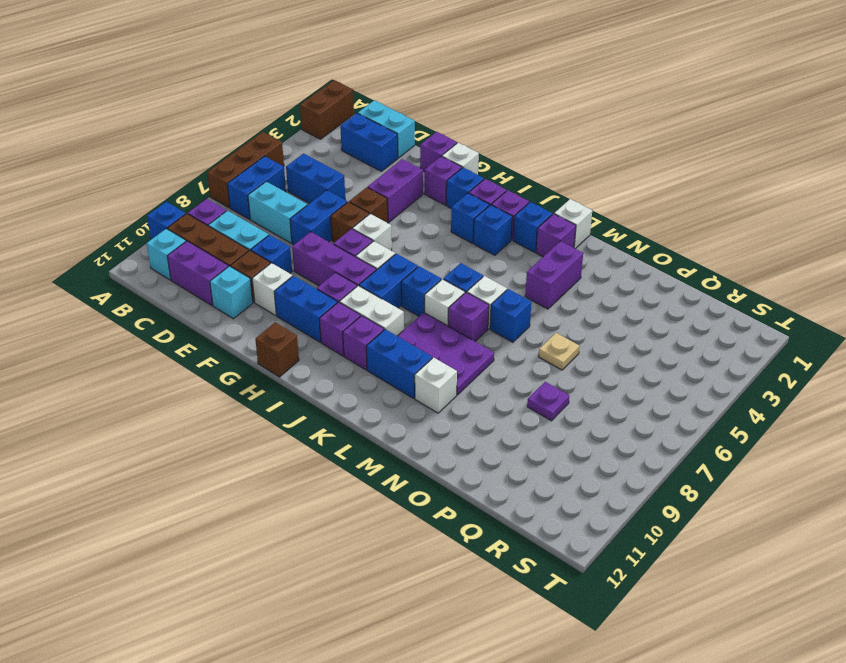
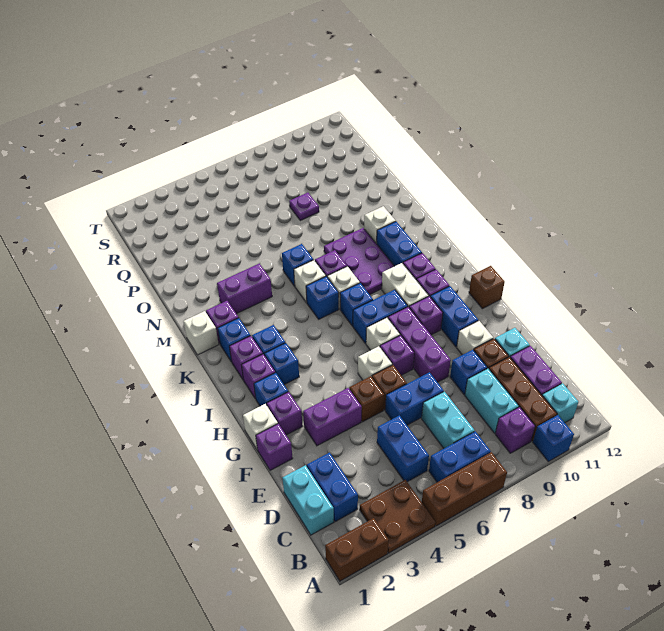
none -> brown 2x2 plate [360,480,436,553]
tan 1x1 plate [538,333,580,370] -> none

